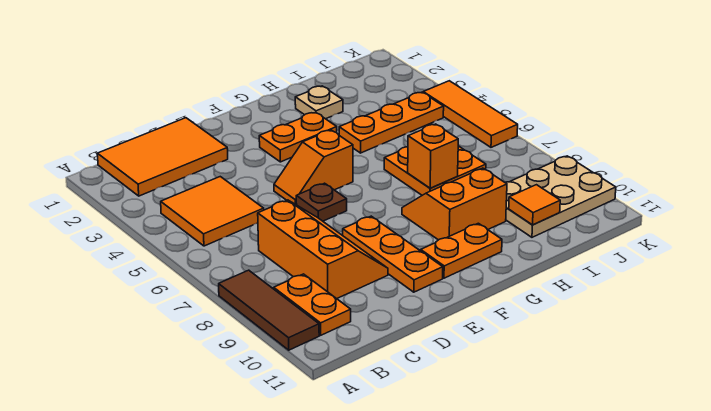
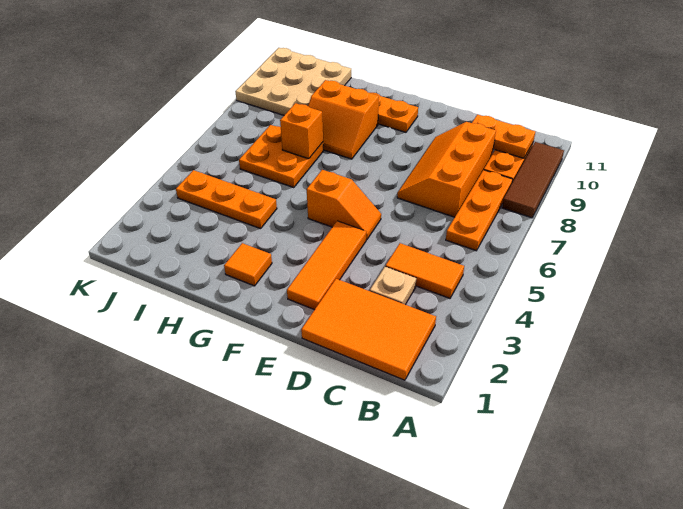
orange 2x2 tile [161,177,264,246] -> orange 1x2 tile [385,243,464,298]
brown 1x1 plate [296,183,347,221] -> none
orange 1x3 plate [343,216,443,292] -> orange 1x3 plate moved to [446,170,513,251]
orange 1x2 plate [259,112,337,162] -> orange 1x2 plate moved to [472,115,535,158]
tan 1x1 plate [295,86,343,119] -> tan 1x1 plate moved to [370,267,416,305]
tan 2x3 plate [505,156,616,237] -> tan 3x3 plate [235,48,351,115]
orange 1x1 tile [509,185,560,225] -> orange 1x1 tile moved to [224,243,272,286]
orange 1x3 tile [423,81,518,147] -> orange 1x3 tile moved to [287,221,366,310]

